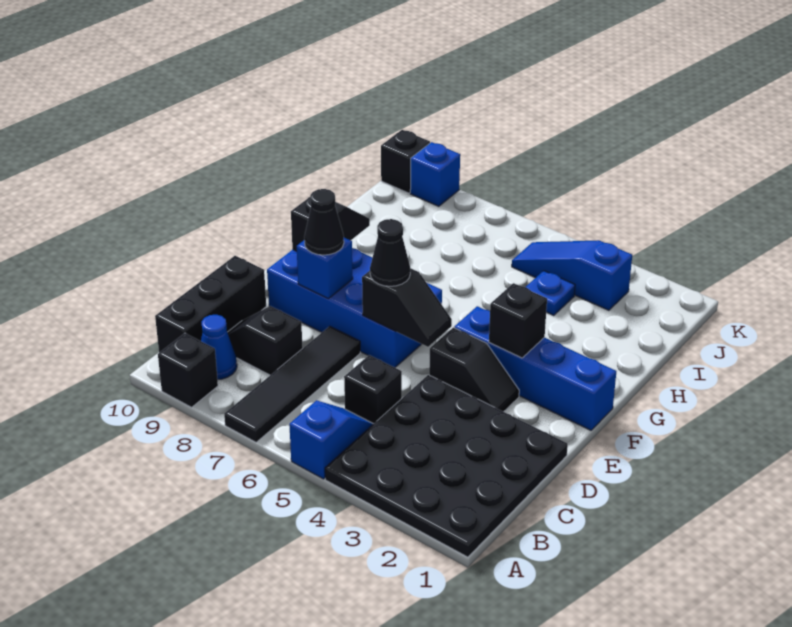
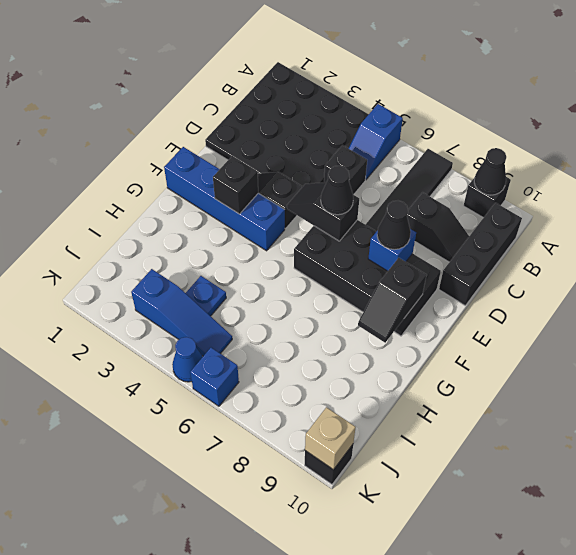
none -> black 1x1 cone [474,148,506,195]
blue 1x1 cone [201,315,237,379] -> blue 1x1 cone moved to [172,337,203,382]
blue 2x4 brick [267,248,442,367] -> black 2x4 brick [294,220,441,336]
blue 1x1 brick [410,142,460,206] -> blue 1x1 brick moved to [190,348,239,406]
none -> tan 1x1 brick [305,407,356,470]

